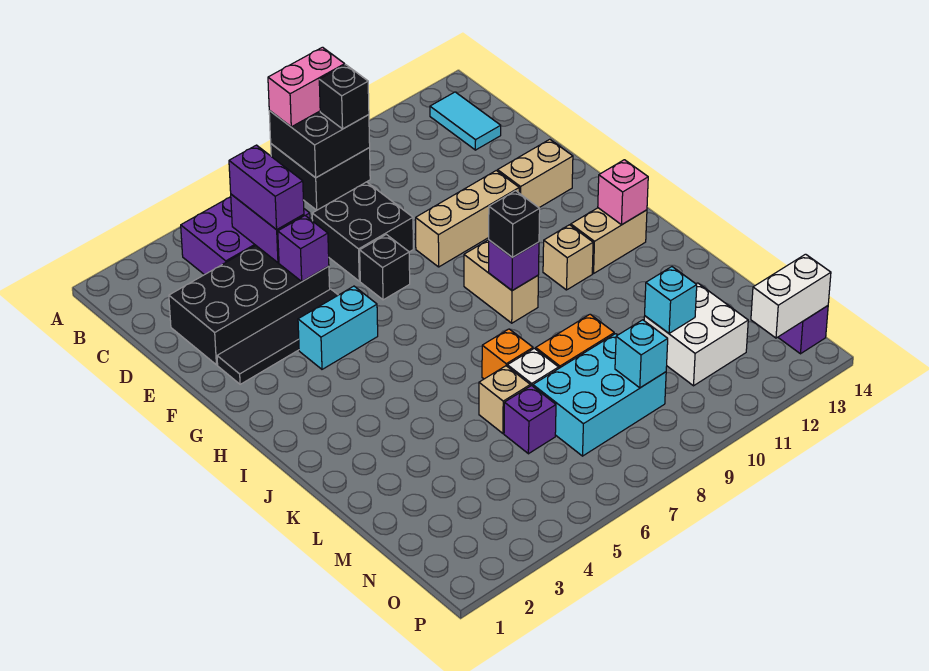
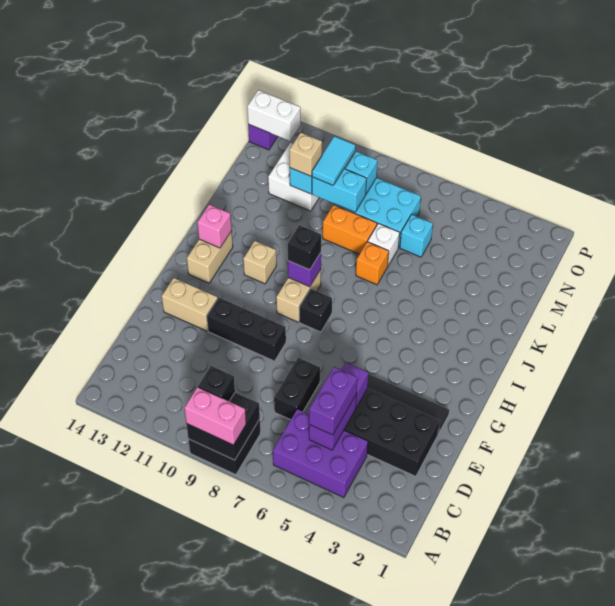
cyan 1x2 tile [430,92,501,150] -> cyan 1x2 tile moved to [312,136,355,185]
black 2x2 brick [312,182,413,281] -> black 1x2 brick [274,358,320,420]
black 1x1 brick [360,234,410,300] -> black 1x1 brick moved to [299,289,332,332]
tan 1x3 brick [416,171,519,267] -> black 1x3 brick [207,297,286,361]
cyan 1x2 brick [298,286,378,369] -> cyan 1x2 brick moved to [312,169,366,212]
tan 1x2 brick [571,208,647,273] -> tan 1x2 brick turned to [187,231,233,283]
tan 1x1 brick [479,366,530,433] -> tan 1x1 brick moved to [290,133,322,176]
purple 1x1 brick [504,385,556,454] -> cyan 1x1 brick [400,215,433,257]

